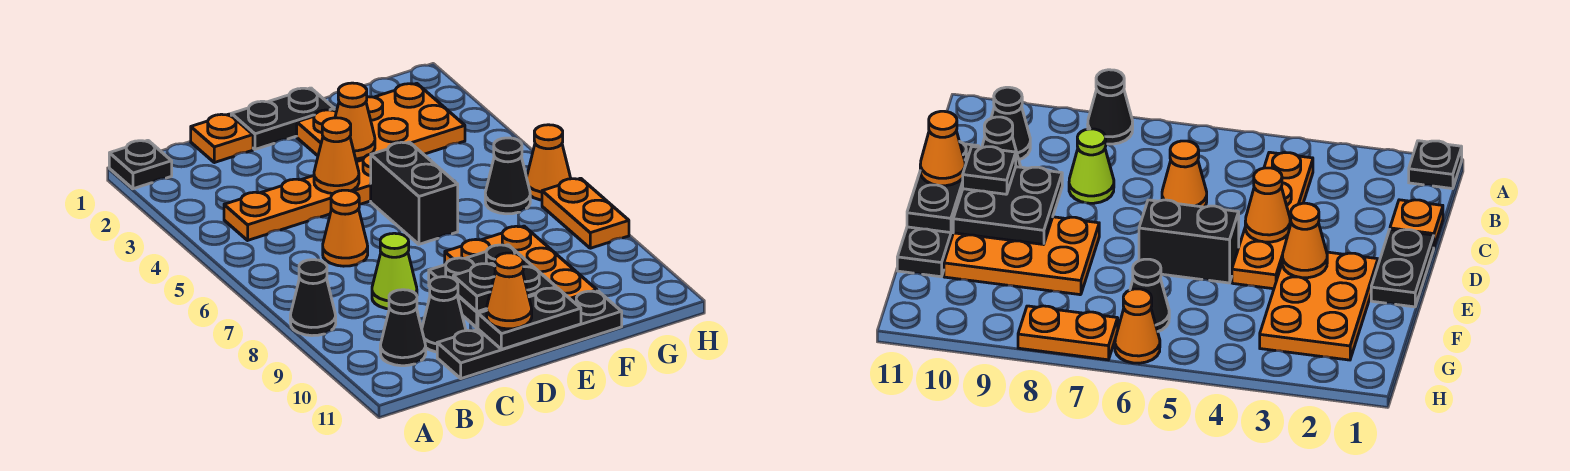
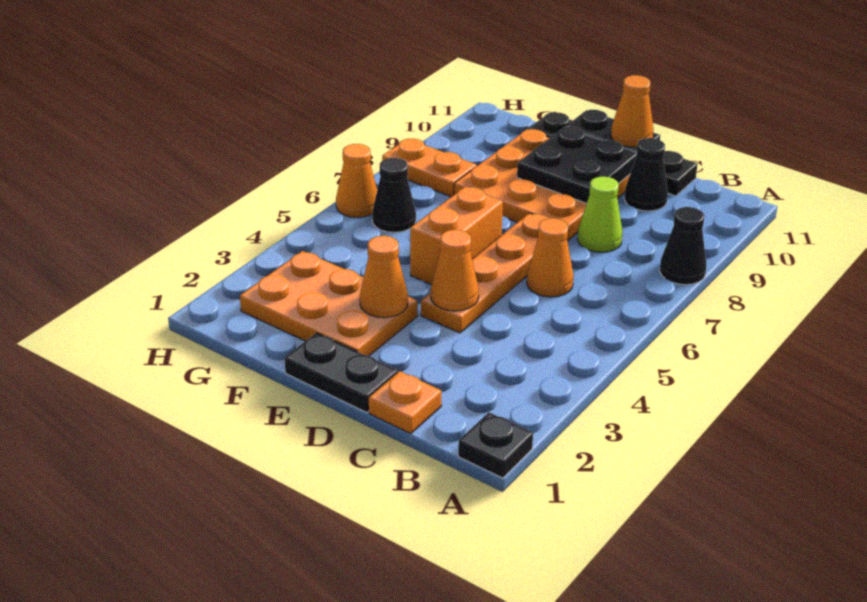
orange 1x4 plate [224,153,374,240] -> orange 1x4 plate turned to [421,213,549,333]
black 1x1 cone [380,290,426,366] -> none
black 1x1 plate [453,263,496,312] -> none
black 1x2 brick [371,142,458,244] -> orange 1x2 brick [410,187,503,285]
orange 2x3 plate [445,226,597,299] -> orange 3x3 plate [454,129,630,241]
orange 1x2 plate [542,178,629,248] -> orange 1x2 plate turned to [382,139,477,197]

